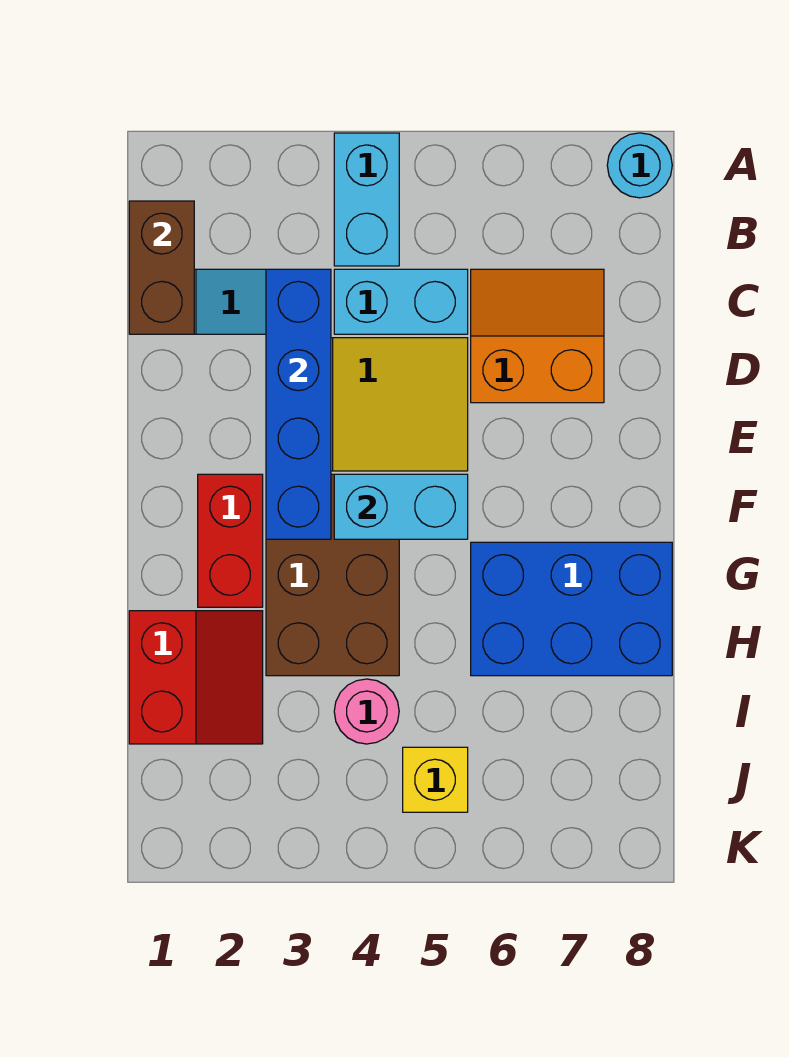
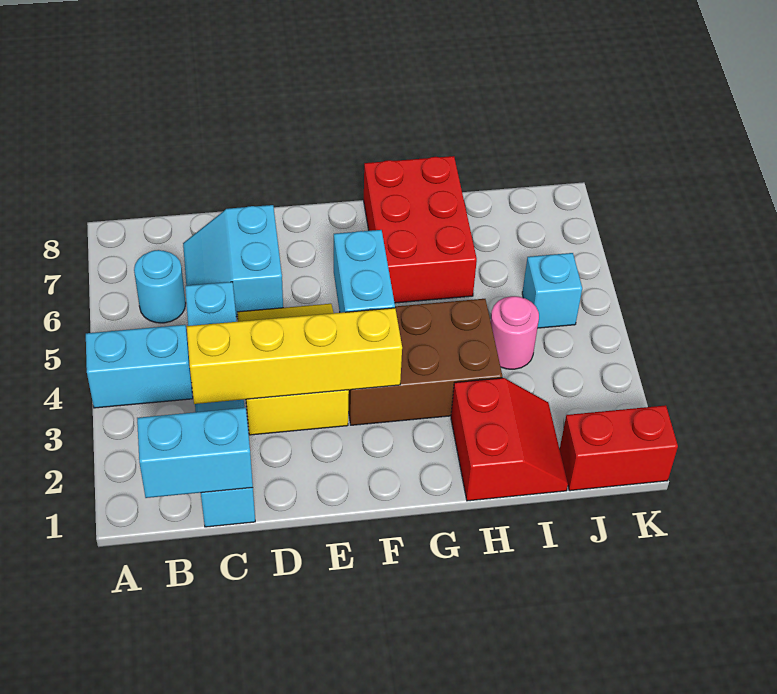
cyan 1x1 round brick [607,133,672,198] -> cyan 1x1 round brick moved to [134,250,186,323]
brown 1x2 brick [129,201,194,334] -> cyan 1x2 brick [137,408,253,498]
blue 1x4 brick [266,269,331,539] -> yellow 1x4 brick [187,308,402,404]
orange 2x2 slope [471,269,604,403] -> cyan 2x2 slope [183,205,283,317]
red 1x2 brick [198,474,263,607] -> red 1x2 brick moved to [560,405,678,491]
blue 2x3 brick [471,542,672,676] -> red 2x3 brick [364,156,477,303]
red 2x2 slope [129,611,263,744] -> red 2x2 slope turned to [451,378,568,501]
yellow 1x1 brick [403,747,468,812] -> cyan 1x1 brick [522,253,582,328]

